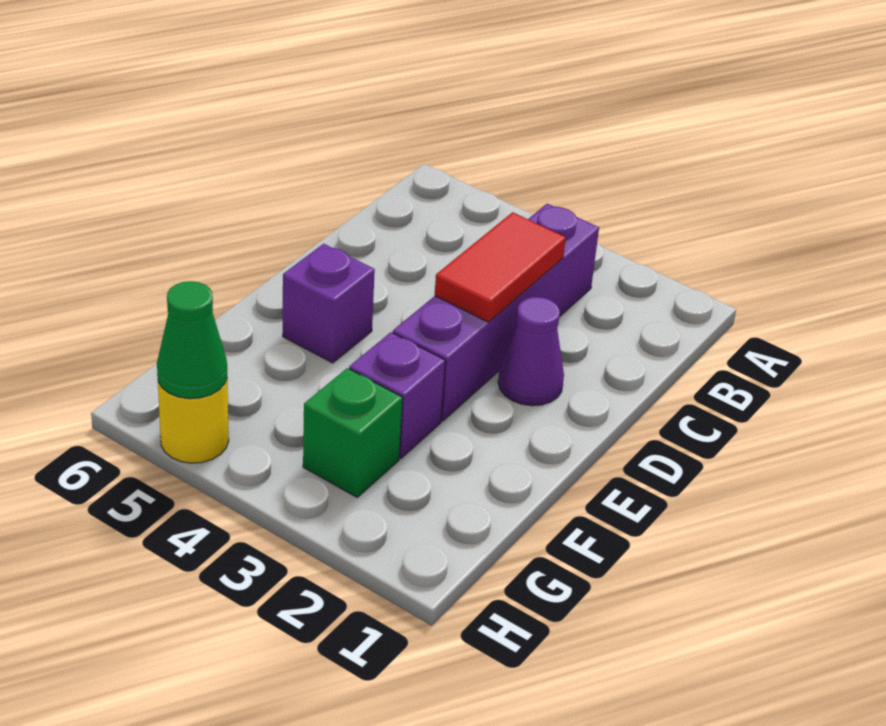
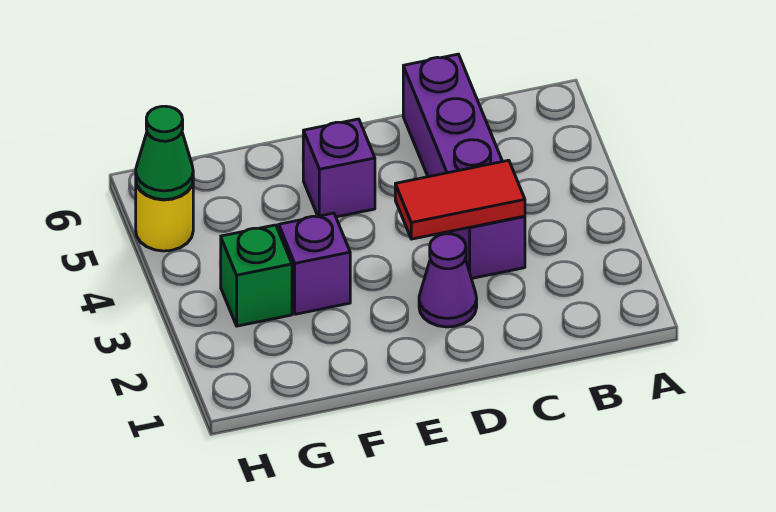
purple 1x4 brick [393,204,599,421] -> purple 1x4 brick turned to [403,54,525,279]

